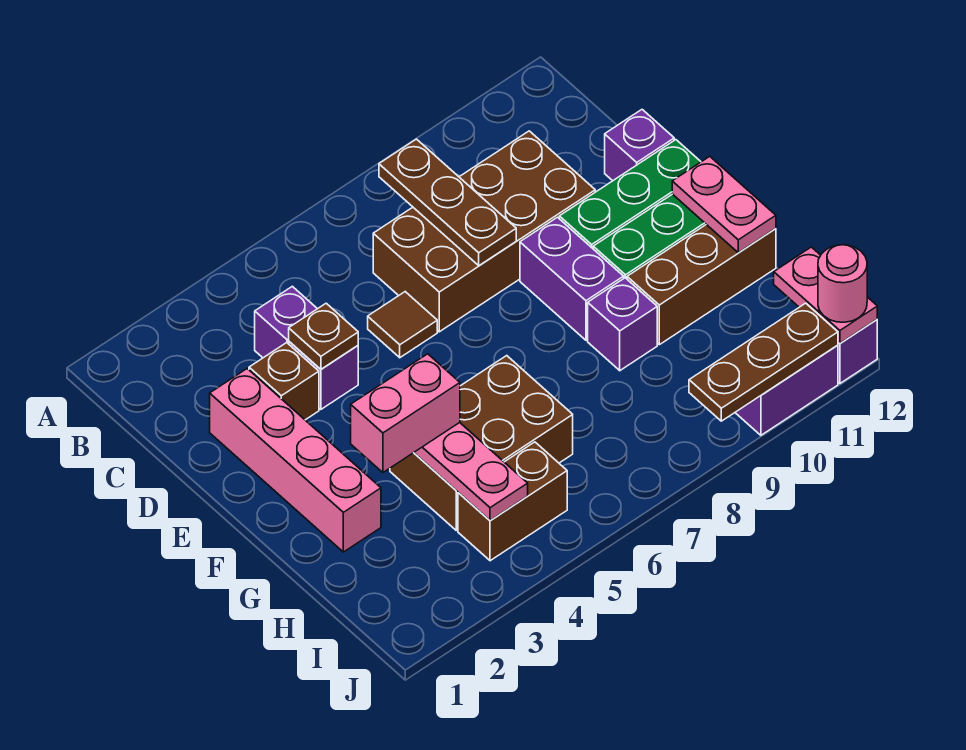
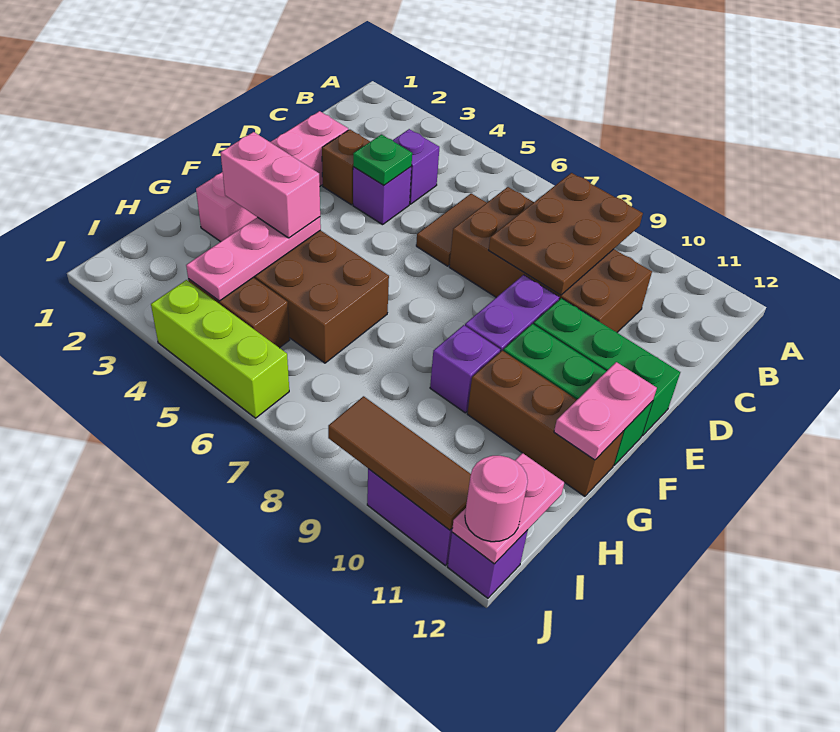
brown 1x3 plate [379,139,516,266] -> brown 2x3 plate [489,173,643,295]
brown 1x1 plate [289,303,358,369] -> green 1x1 plate [353,135,412,185]
brown 1x1 tile [368,292,437,358] -> brown 1x2 tile [416,194,487,266]
purple 1x1 brick [605,110,674,181] -> none
none -> lime 1x3 brick [151,280,289,418]
brown 1x3 plate [689,303,838,421] -> brown 1x3 tile [328,396,471,530]

